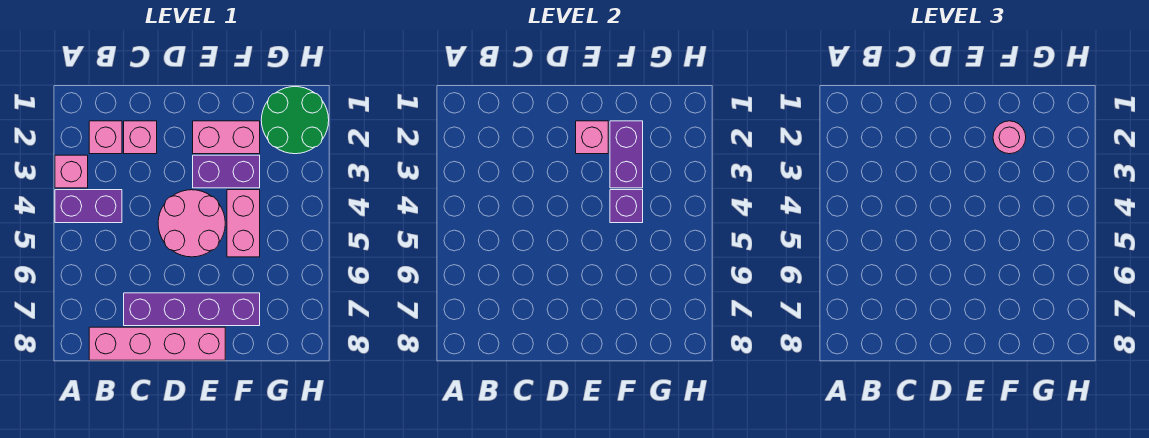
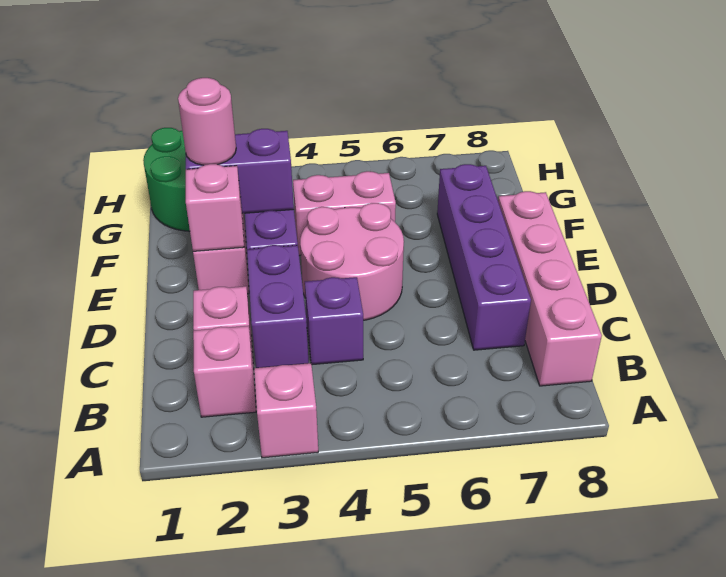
purple 1x2 brick [55,190,122,223] -> purple 1x2 brick moved to [247,245,309,368]
purple 1x1 brick [610,190,643,223] -> purple 1x1 brick moved to [305,277,363,365]

